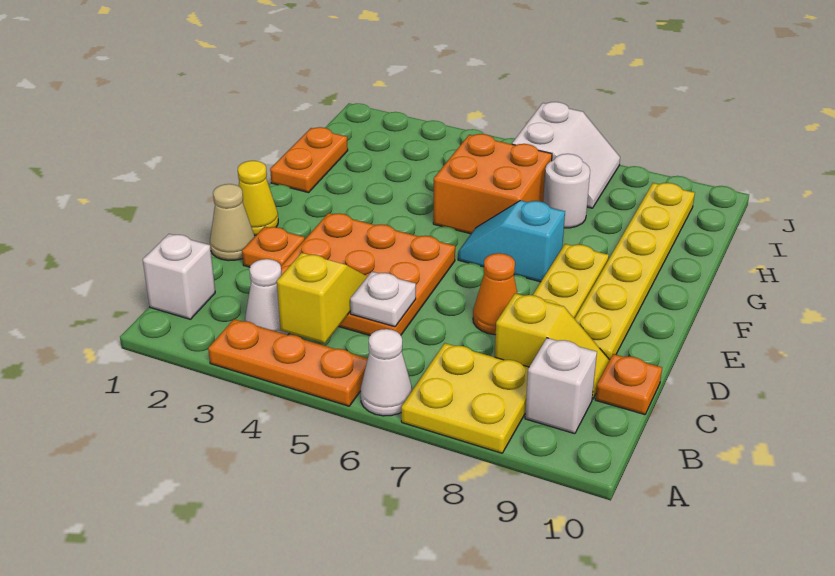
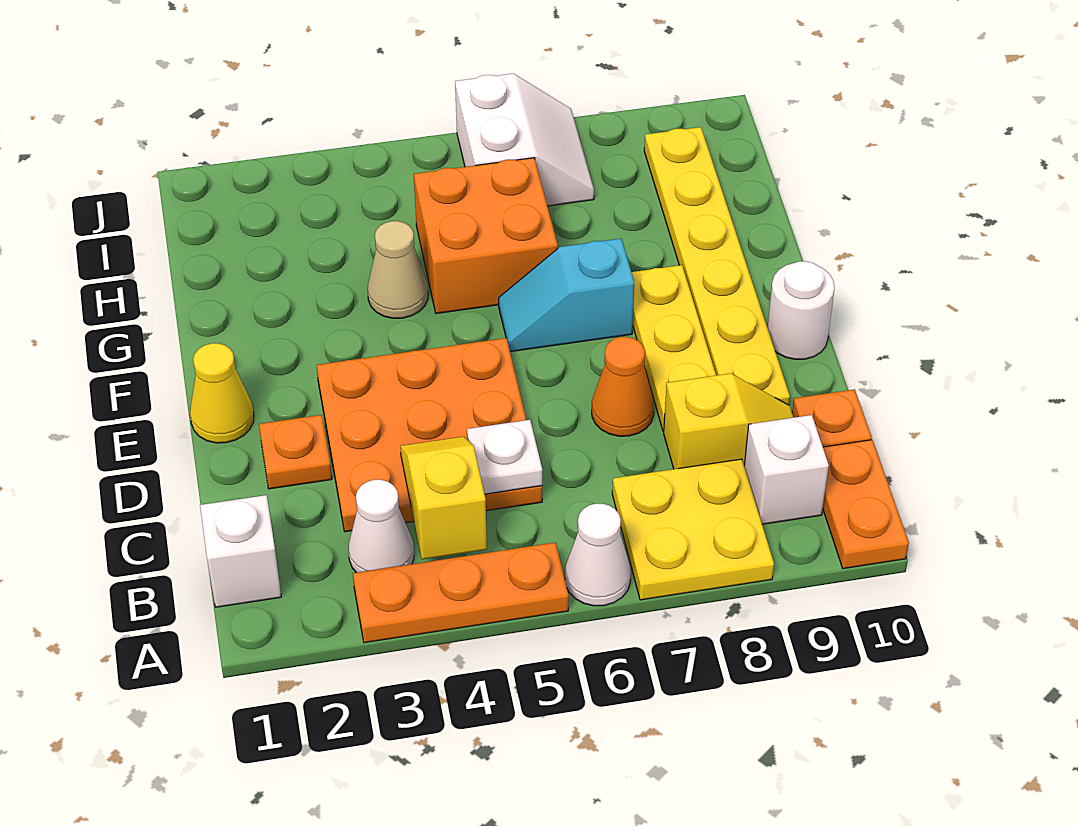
tan 1x1 cone [210,184,255,261] -> tan 1x1 cone moved to [368,221,428,318]
orange 1x2 plate [270,127,348,193] -> orange 1x2 plate moved to [823,440,909,569]
white 1x1 round brick [543,154,590,228] -> white 1x1 round brick moved to [767,261,835,359]

